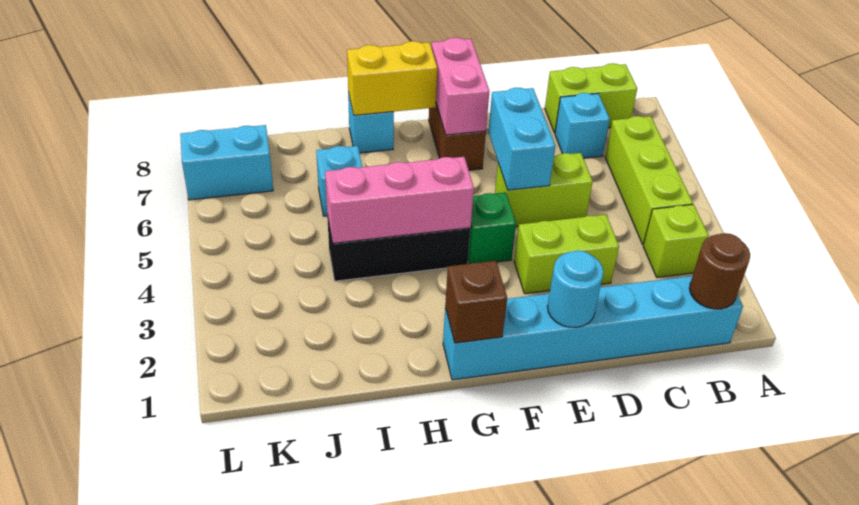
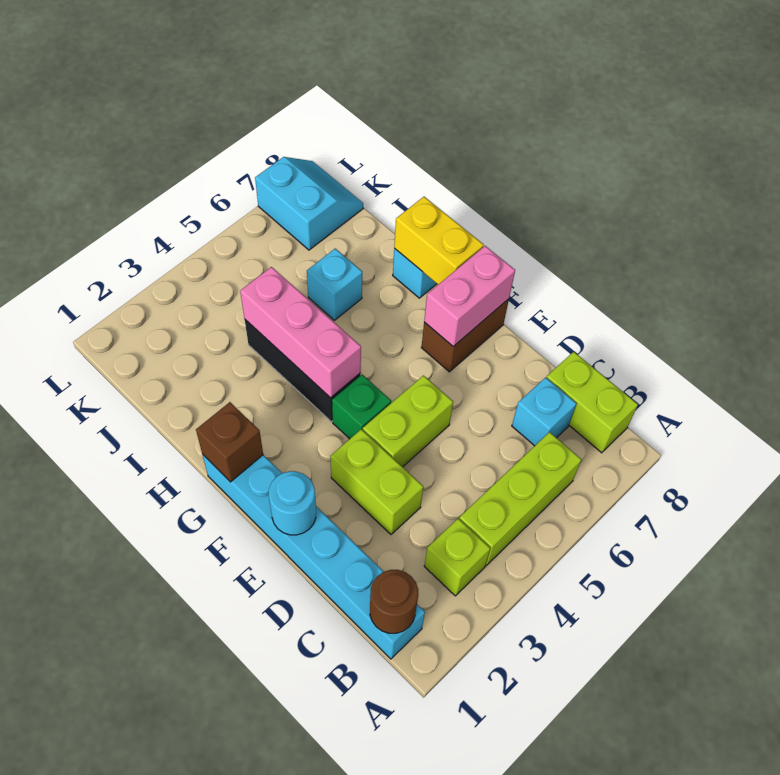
lime 1x2 brick [495,153,593,227] -> lime 1x2 brick turned to [363,376,453,467]
cyan 1x2 brick [488,88,555,190] -> none

